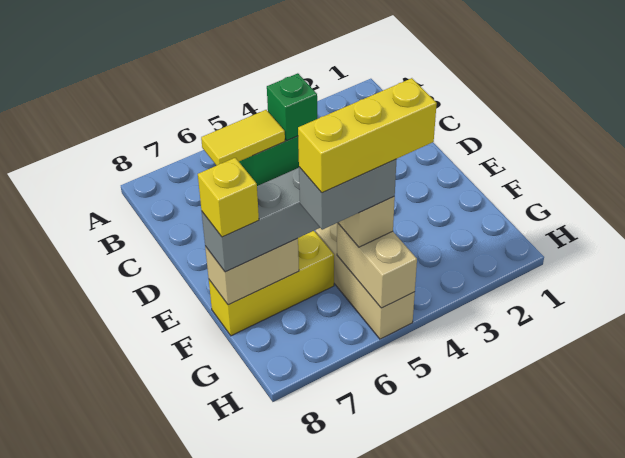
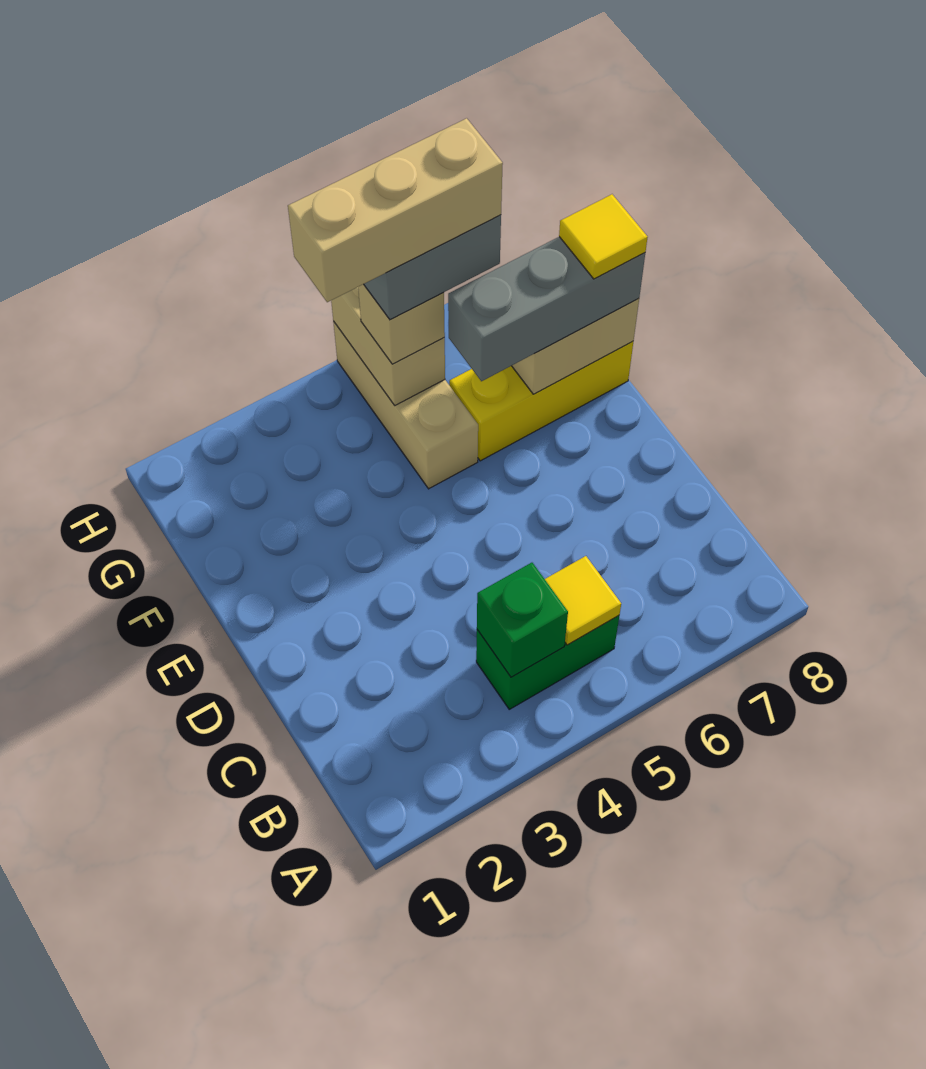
yellow 1x2 tile [201,110,285,166] -> yellow 1x1 tile [545,556,621,645]
yellow 1x1 brick [198,158,259,237] -> yellow 1x1 tile [559,194,648,279]
yellow 1x3 brick [298,78,437,193] -> tan 1x3 brick [288,118,503,302]

